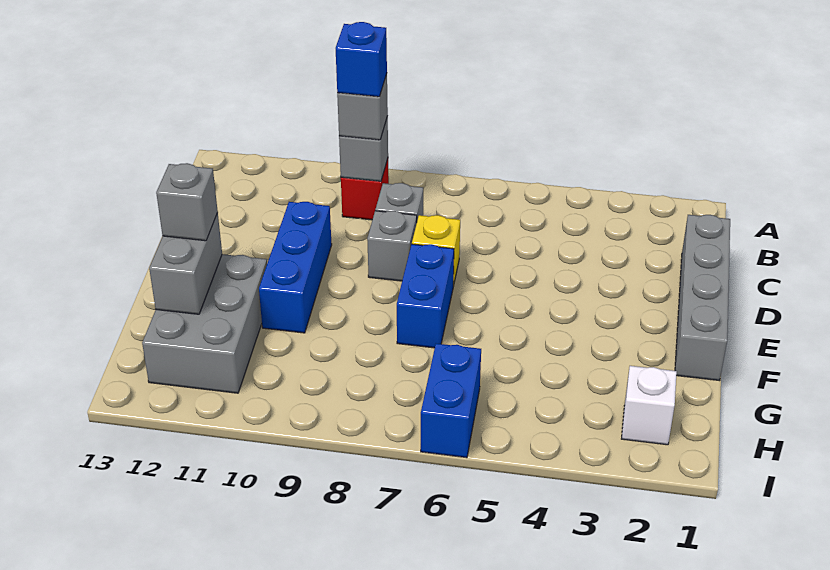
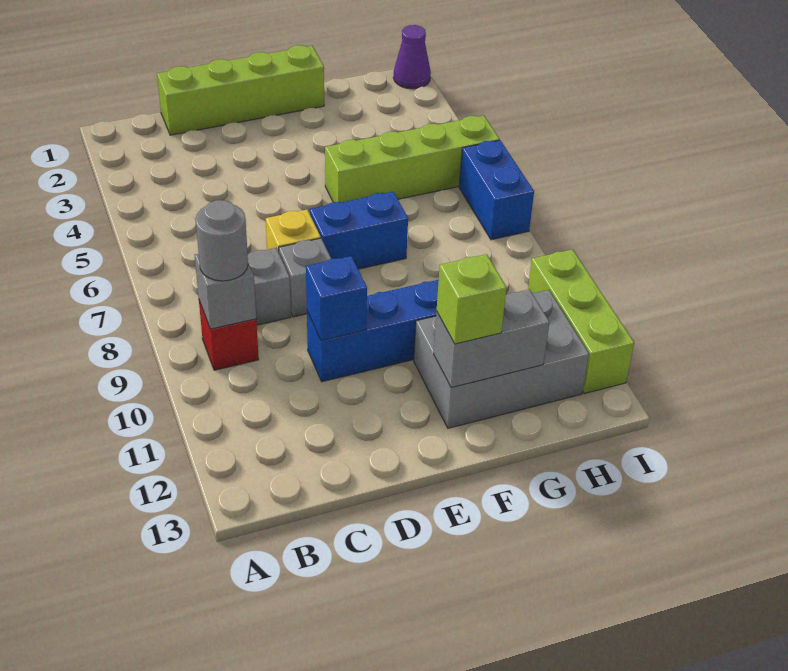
grey 1x1 brick [337,74,388,140] -> grey 1x1 round brick [195,200,248,281]
blue 1x1 brick [336,22,387,97] -> blue 1x1 brick moved to [306,256,367,341]
grey 1x4 brick [675,215,730,381] -> lime 1x4 brick [157,45,324,135]
none -> lime 1x4 brick [325,116,500,202]
grey 1x1 brick [156,163,218,241] -> lime 1x1 brick [437,254,507,344]
white 1x1 brick [622,366,677,445] -> none
blue 1x2 brick [421,344,481,458] -> blue 1x2 brick turned to [459,140,534,240]
none -> purple 1x1 cone [393,25,431,89]
none -> lime 1x3 brick [528,249,634,394]

